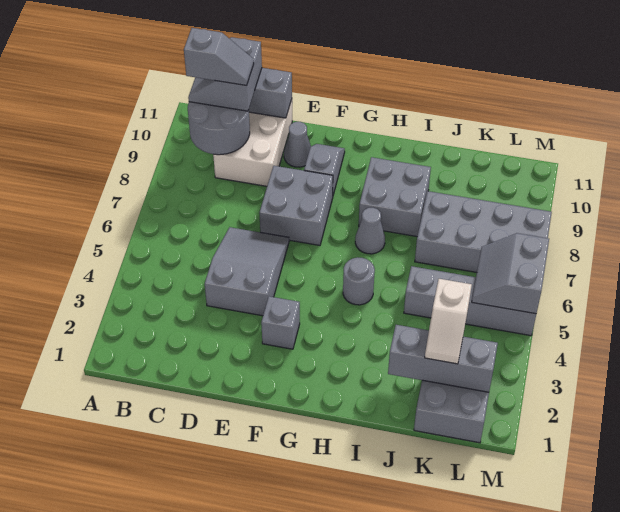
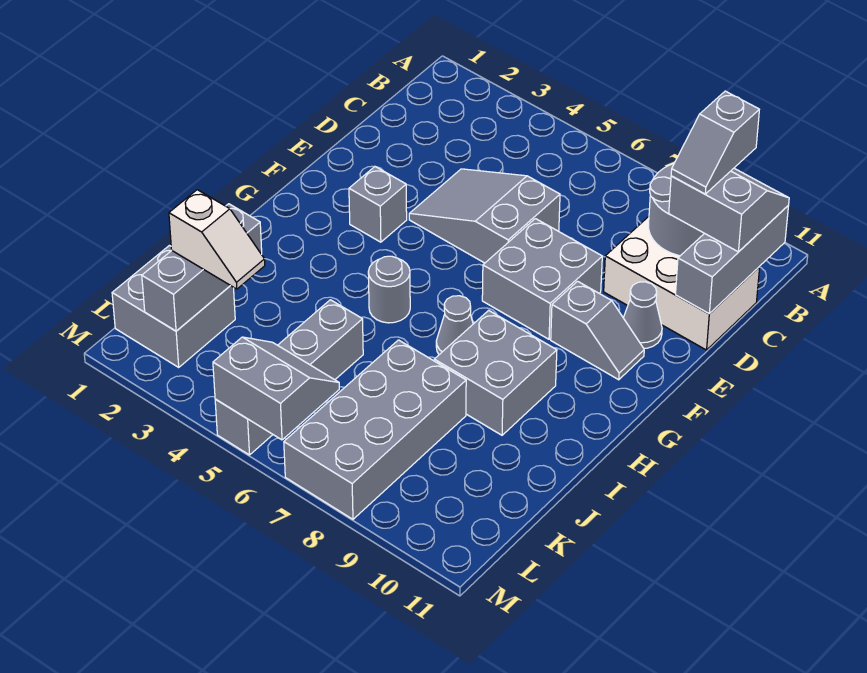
grey 2x3 slope [205,227,289,316] -> grey 2x3 slope turned to [409,169,560,263]
white 1x2 slope [425,279,472,364] -> white 1x2 slope turned to [169,190,265,289]

